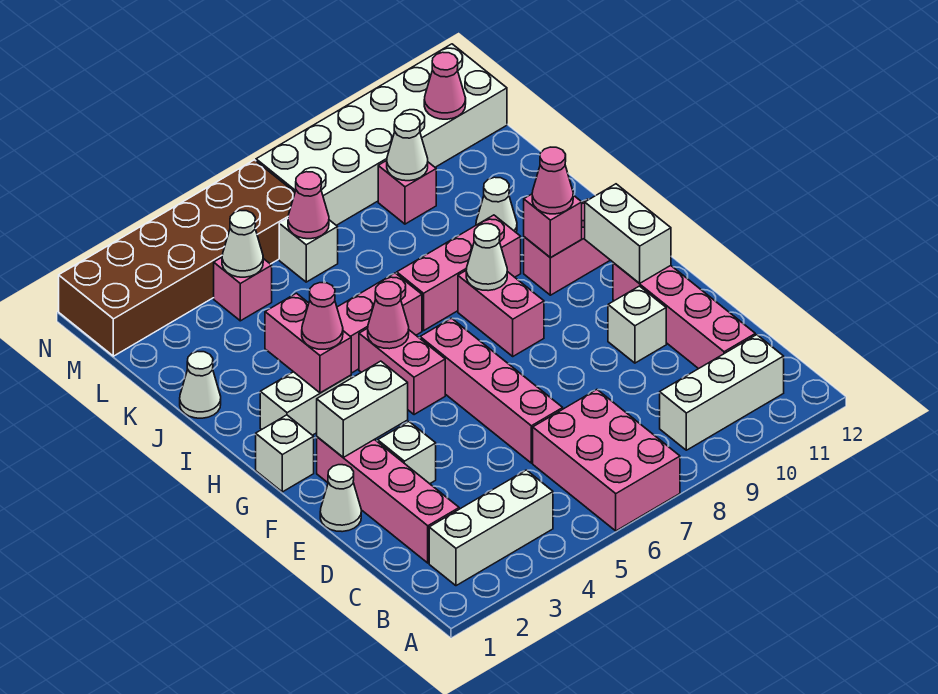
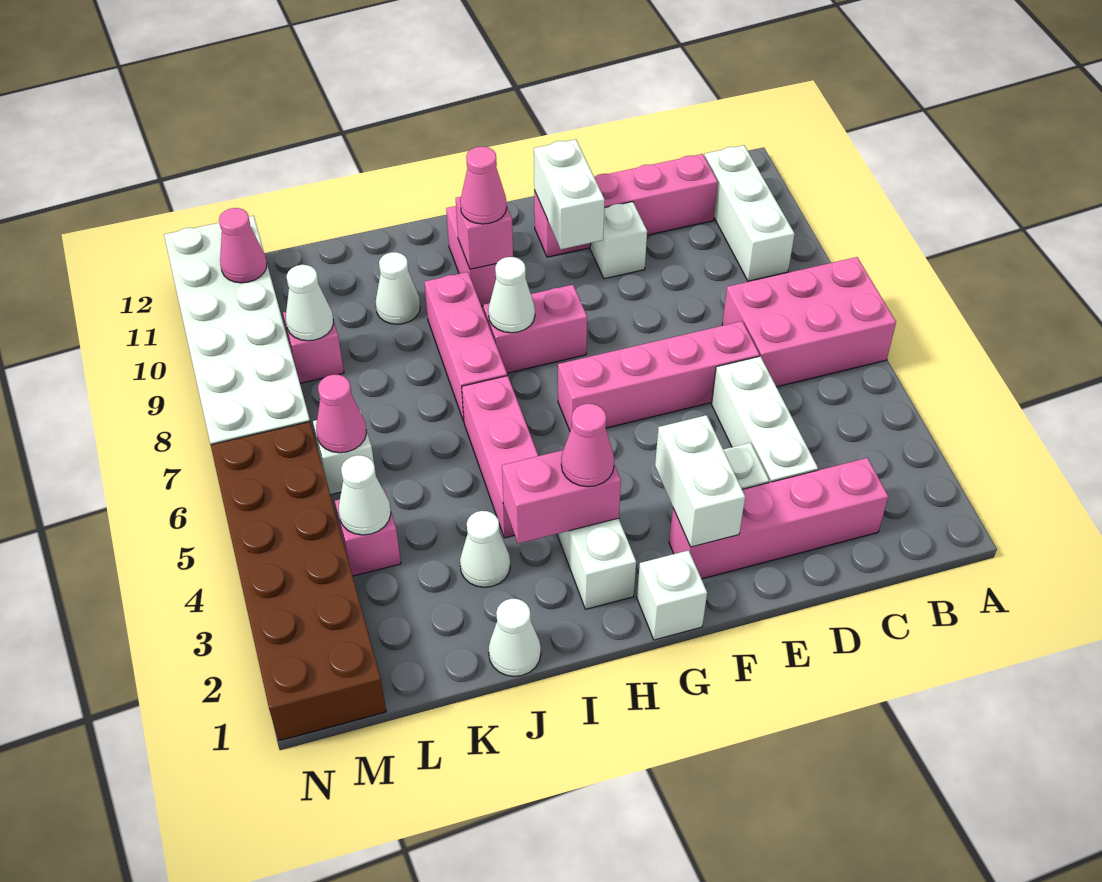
white 1x3 brick [429,470,553,586] -> white 1x3 brick moved to [712,356,818,483]
white 1x1 cone [320,465,361,532] -> white 1x1 cone moved to [460,511,510,587]
white 1x2 brick [585,184,671,283] -> white 1x2 brick turned to [534,139,605,249]
pink 1x2 brick [359,328,445,415] -> none
pink 1x1 cone [368,282,409,349] -> none

